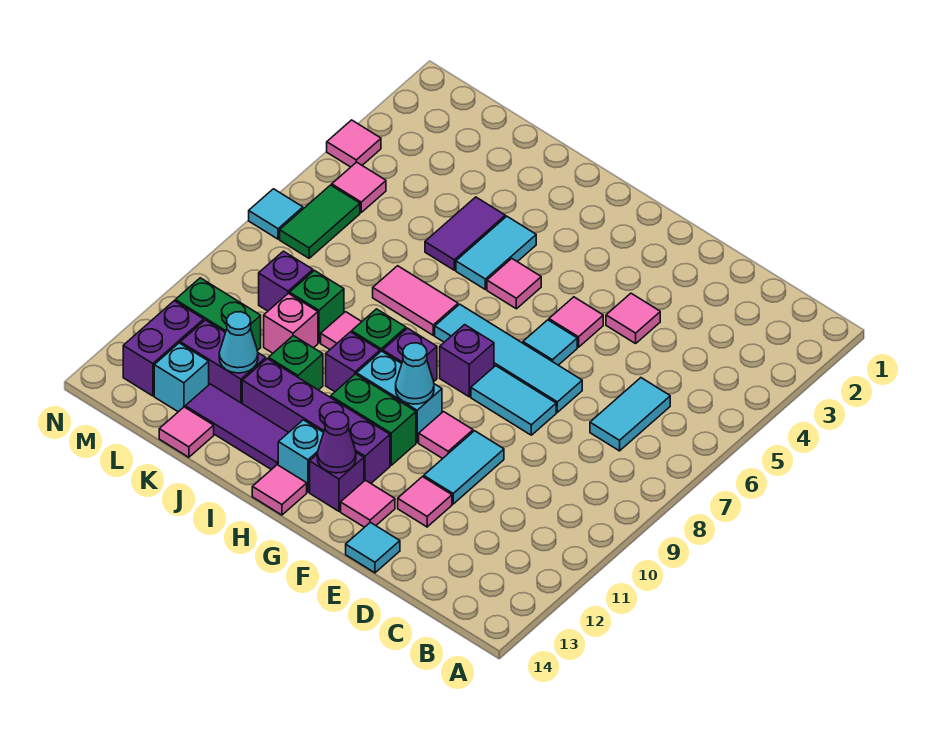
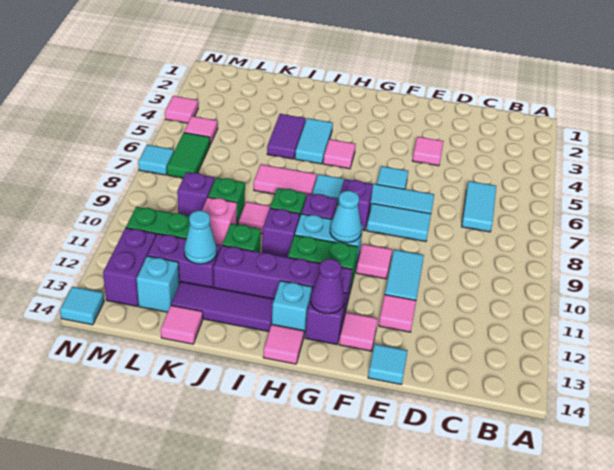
pink 1x1 tile [549,297,603,347] -> none
none -> cyan 1x1 tile [60,287,104,325]

